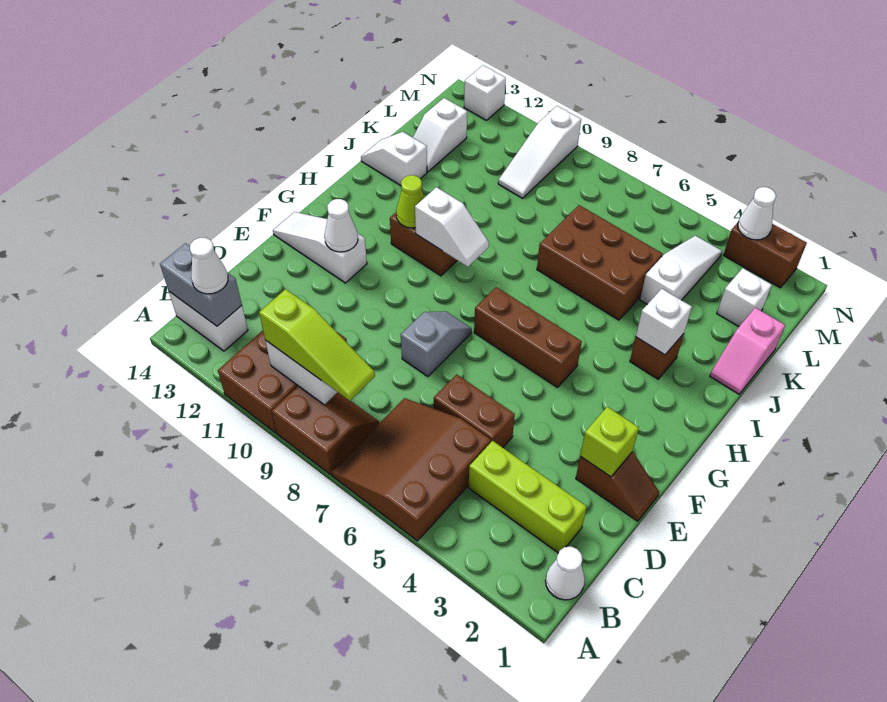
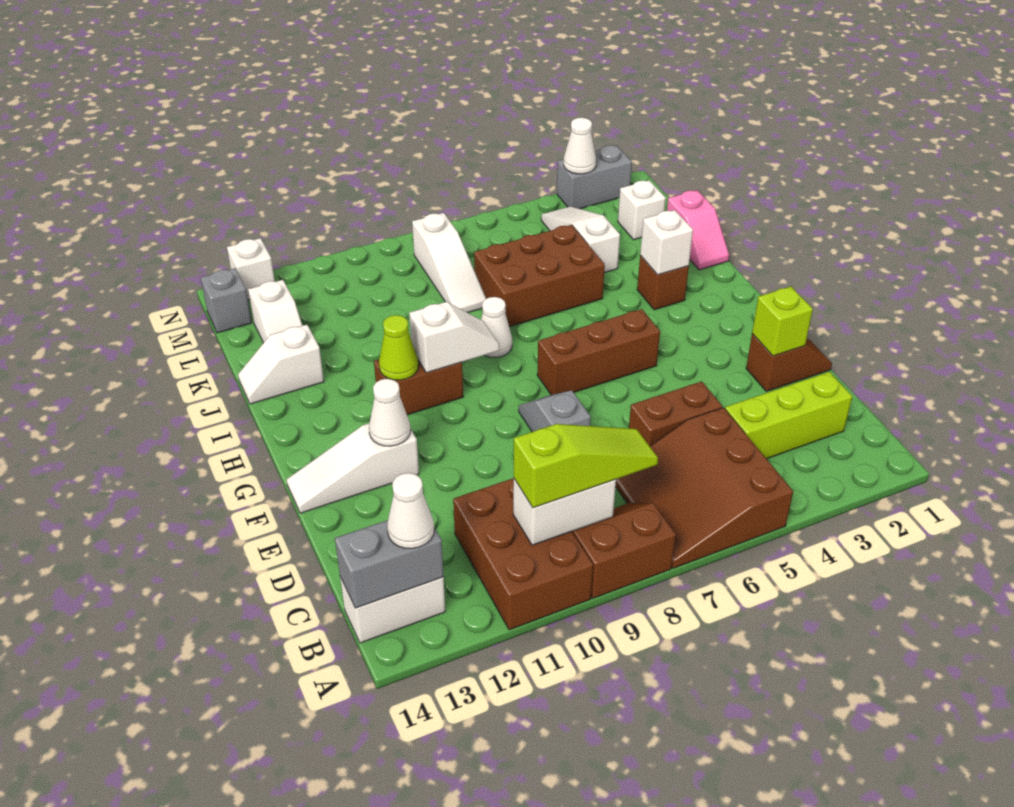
white 1x1 cone [545,547,585,600] -> white 1x1 cone moved to [481,297,512,357]
white 1x3 slope [498,106,581,198] -> white 1x3 slope moved to [412,213,486,313]
none -> grey 1x1 brick [201,268,252,333]
brown 1x2 brick [723,223,807,288] -> grey 1x2 brick [557,145,632,209]

